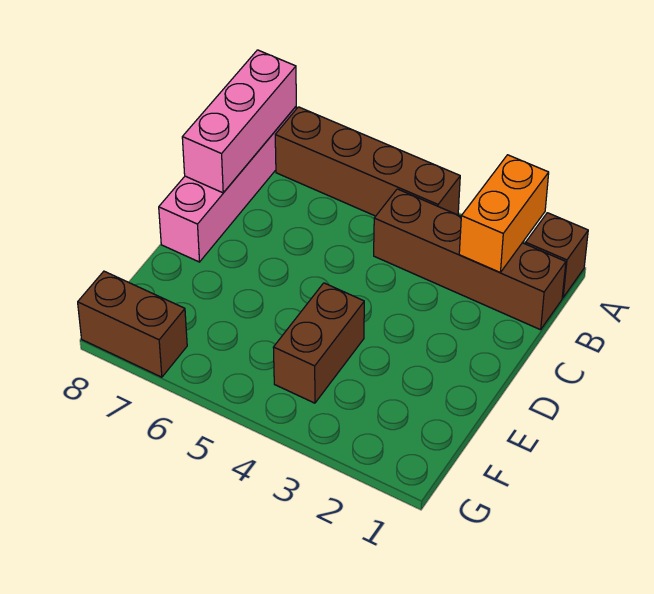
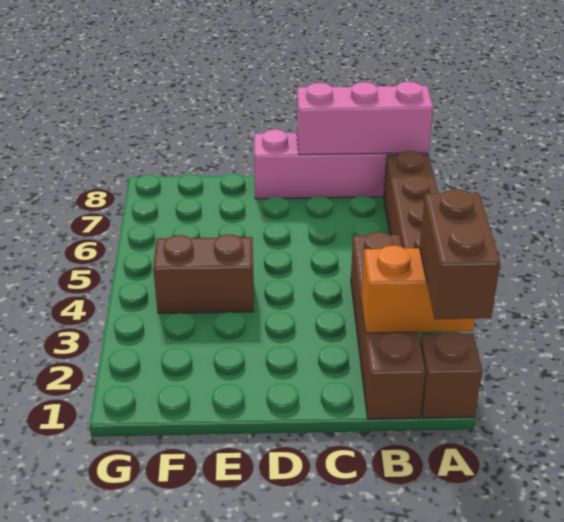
brown 1x2 brick [78,271,187,377] -> brown 1x2 brick moved to [420,189,500,319]

